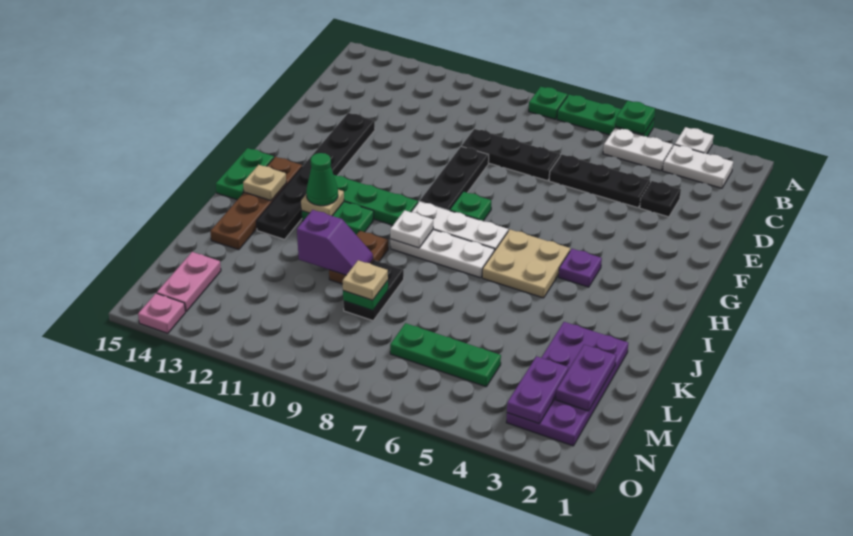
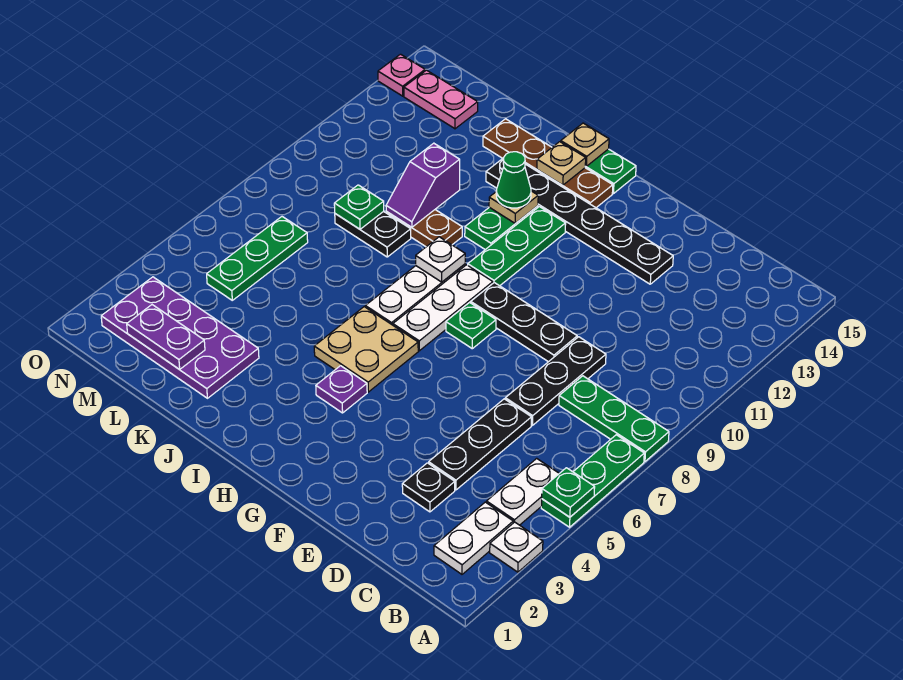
green 1x1 plate [529,87,567,119] -> green 1x3 plate [559,376,669,462]
tan 1x1 plate [343,260,388,300] -> tan 1x1 plate moved to [561,123,609,166]
purple 1x2 plate [507,356,568,424] -> none

